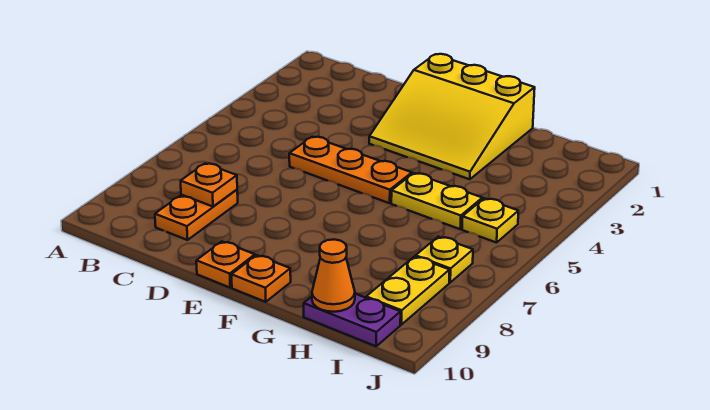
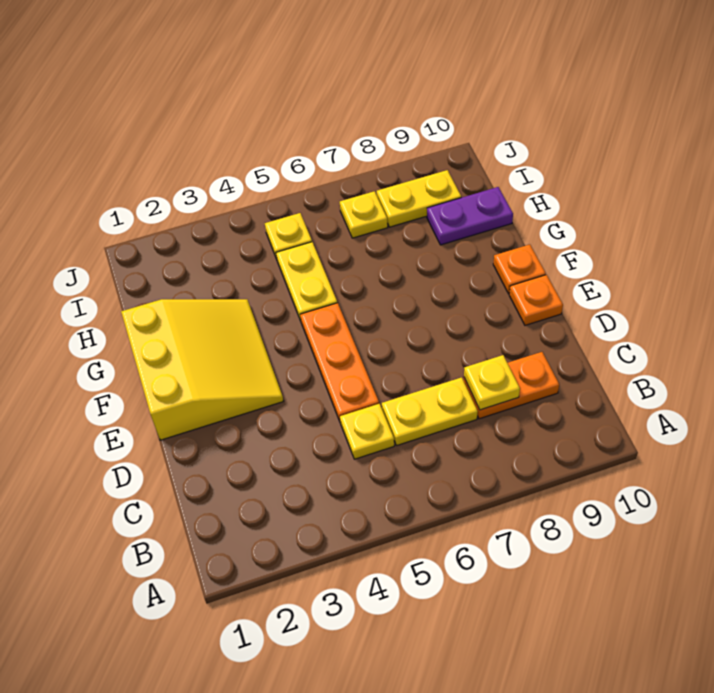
none -> yellow 1x1 plate [340,404,394,459]
none -> yellow 1x2 plate [382,377,478,446]
orange 1x1 plate [181,163,237,207] -> yellow 1x1 plate [464,355,520,410]
purple 1x2 plate [304,294,401,346] -> purple 1x2 plate turned to [427,187,513,245]
orange 1x1 cone [312,240,355,312] -> none

